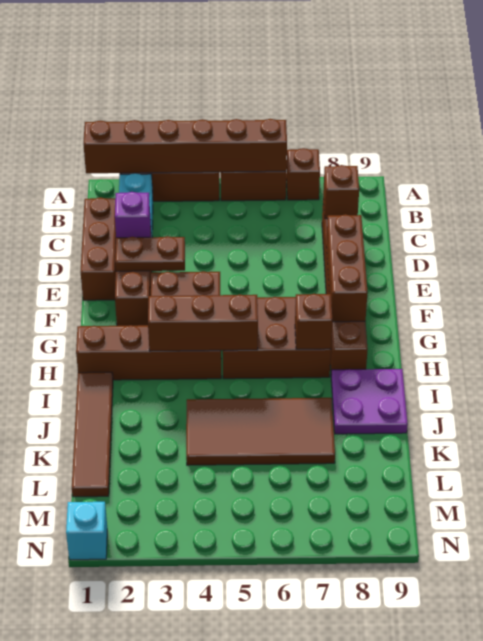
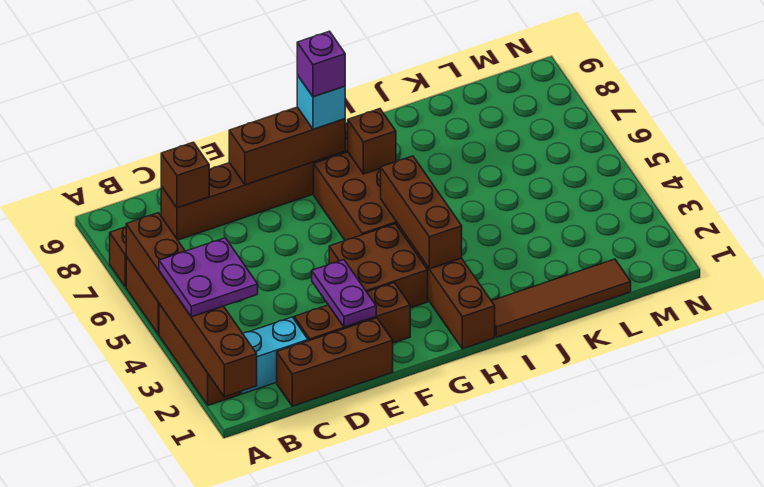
purple 1x1 brick [115,192,151,238] -> purple 1x1 brick moved to [297,31,345,97]
brown 1x2 plate [115,236,185,271] -> purple 1x2 plate [312,260,376,327]
purple 2x2 plate [331,369,408,434] -> purple 2x2 plate moved to [159,238,258,317]
brown 2x4 tile [186,398,335,465] -> none
cyan 1x1 brick [66,502,107,560] -> cyan 1x1 brick moved to [297,75,345,129]

